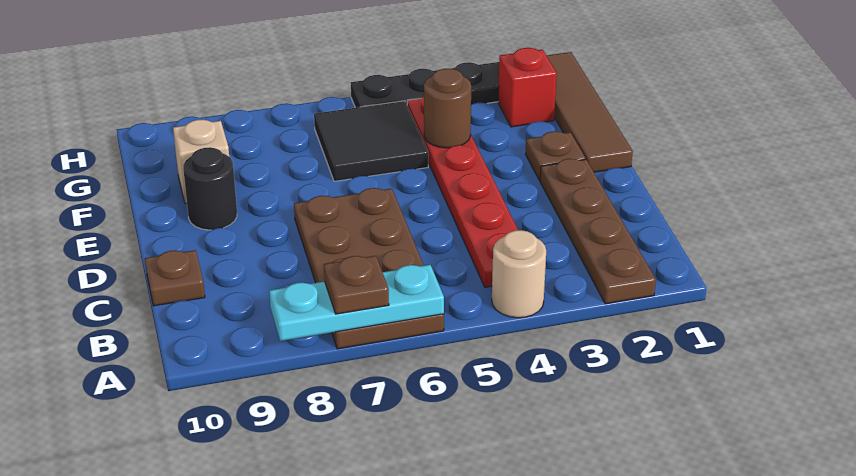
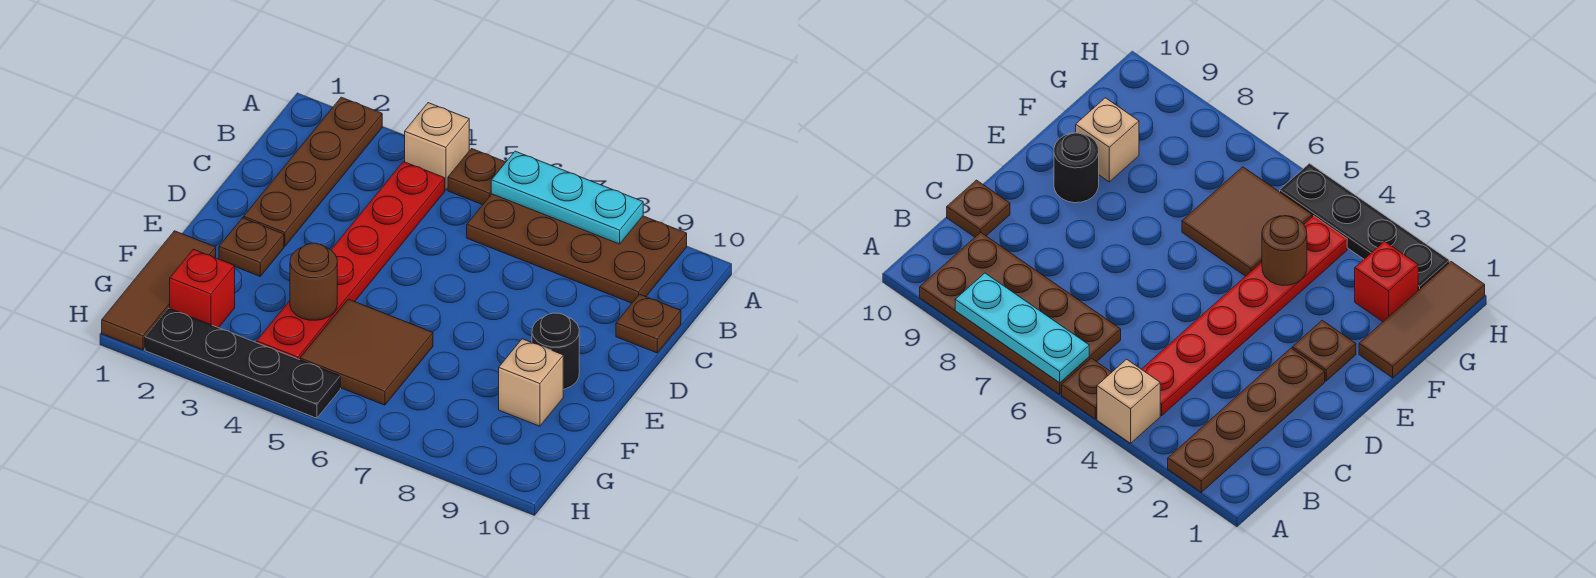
tan 1x1 round brick [492,230,546,318] -> tan 1x1 brick [405,103,469,190]
brown 2x4 plate [294,188,444,349] -> brown 2x4 plate turned to [467,194,687,303]
brown 1x1 plate [324,256,389,314] -> brown 1x1 plate moved to [448,149,506,205]
brown 1x4 tile [547,52,633,172] -> brown 1x3 tile [102,231,216,350]
black 2x2 tile [314,101,428,181] -> brown 2x2 tile [300,299,433,405]

